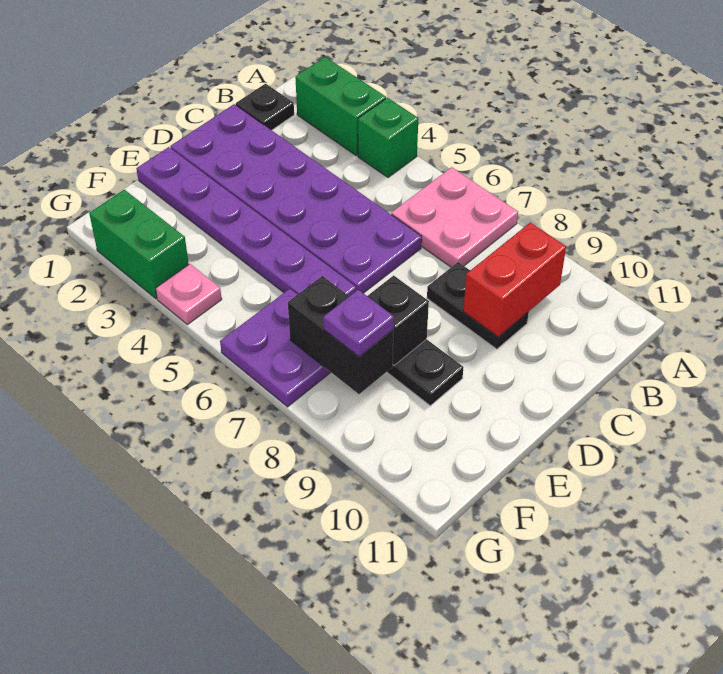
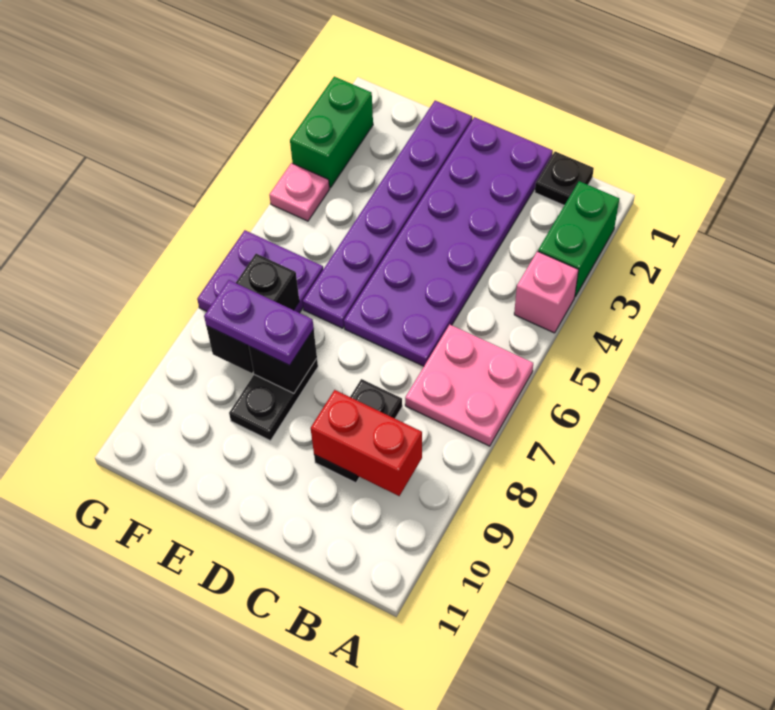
green 1x1 brick [358,98,418,177] -> pink 1x1 brick [514,251,578,333]
purple 1x1 plate [323,290,394,357] -> purple 1x2 plate [204,280,314,365]

